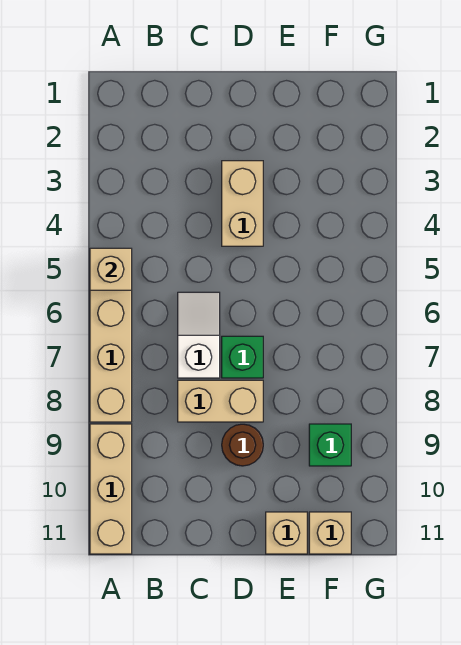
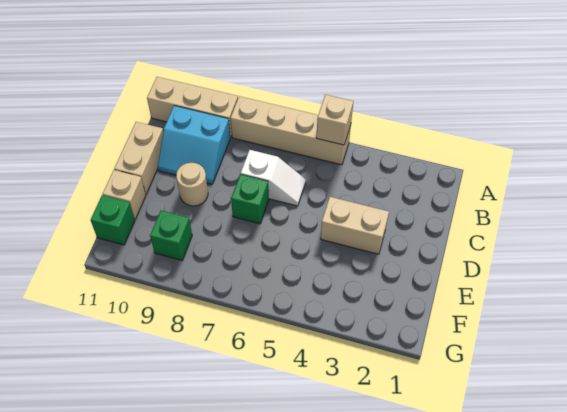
none -> cyan 2x2 slope [157,106,230,184]
tan 1x2 brick [178,380,263,422] -> tan 1x2 brick moved to [114,122,163,194]
brown 1x1 round brick [222,424,263,466] -> tan 1x1 round brick [176,163,208,206]
tan 1x1 brick [309,512,351,554] -> green 1x1 brick [91,195,135,245]

